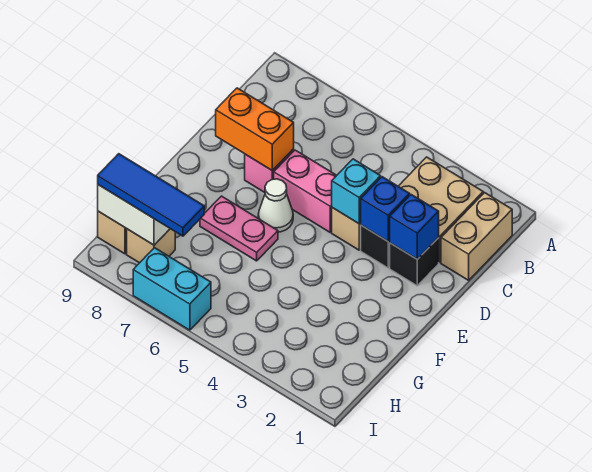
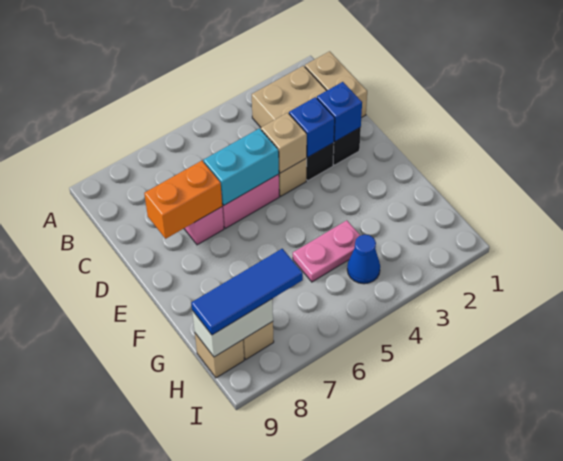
cyan 1x1 brick [332,159,381,224] -> tan 1x1 brick [261,113,307,173]
white 1x1 cone [258,179,293,232] -> none
pink 1x2 plate [200,196,278,261] -> pink 1x2 plate moved to [293,220,360,282]
none -> blue 1x1 cone [347,235,380,284]
cyan 1x2 brick [133,248,211,330] -> cyan 1x2 brick moved to [204,128,279,205]

